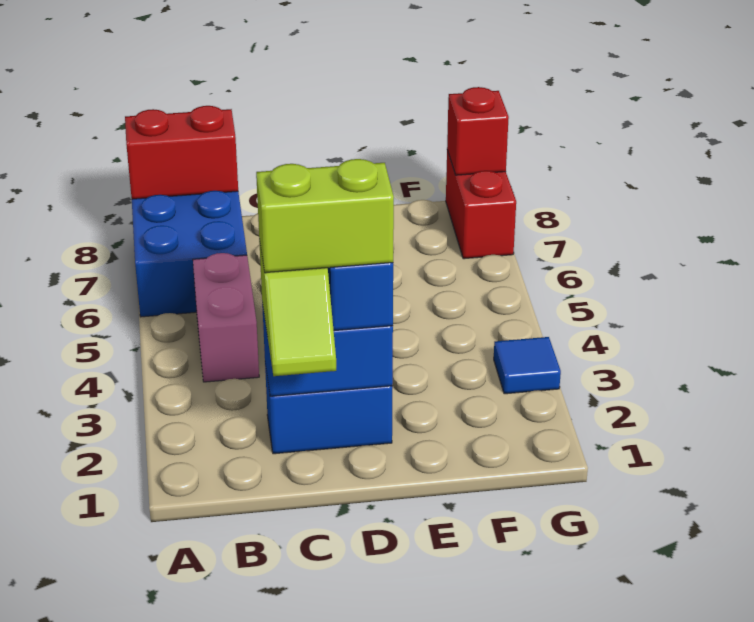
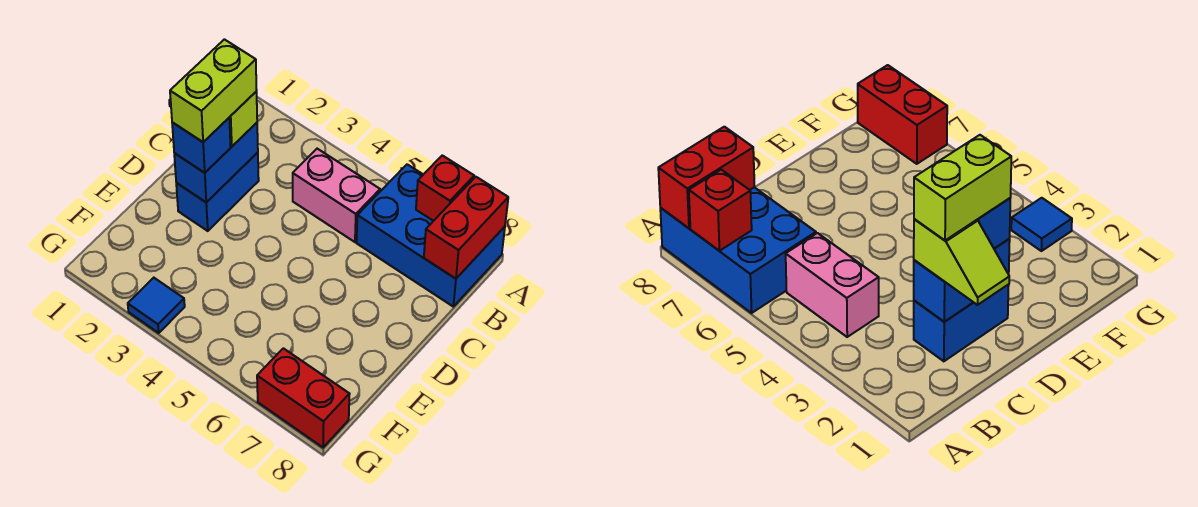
red 1x1 brick [447,87,509,175] -> red 1x1 brick moved to [416,155,474,221]

